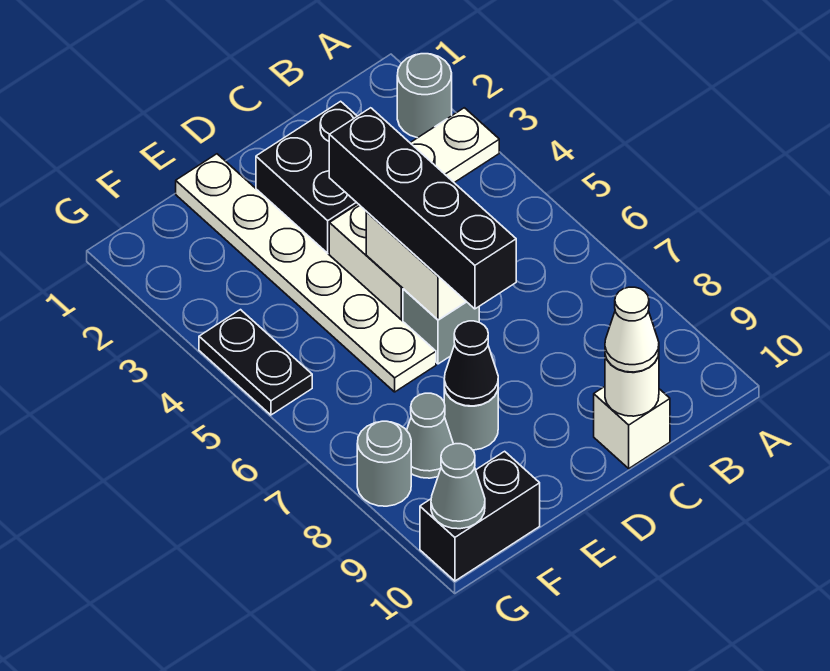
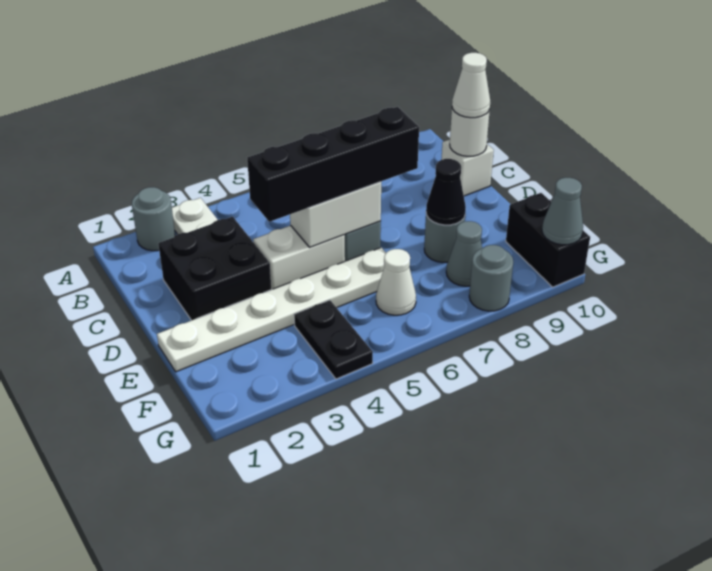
none -> white 1x1 cone [376,249,416,315]
black 1x2 plate [199,310,312,415] -> black 1x2 plate turned to [294,300,373,379]

